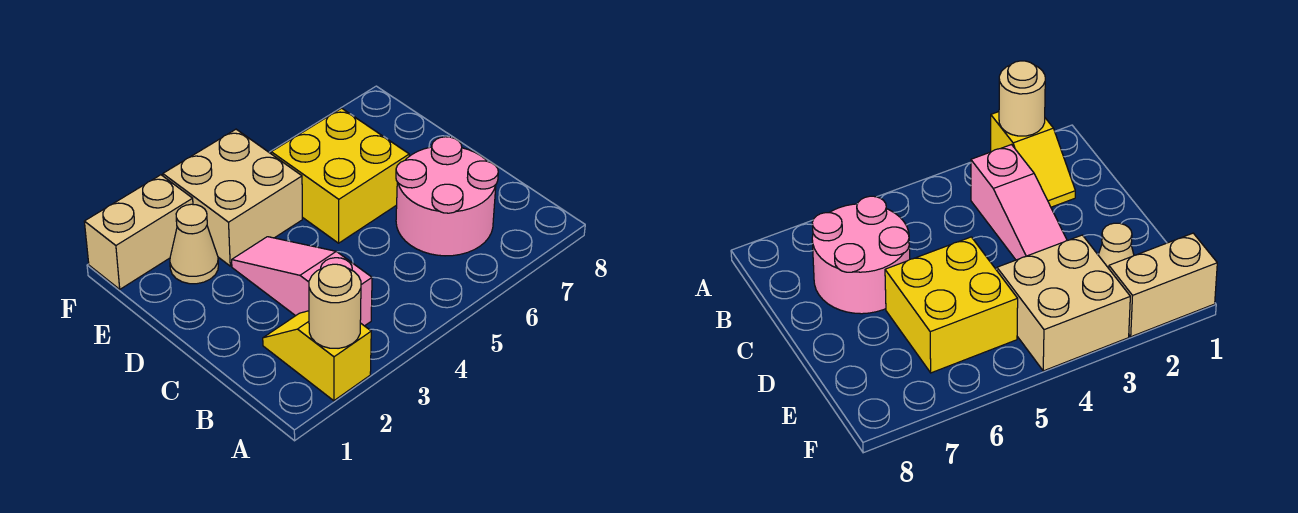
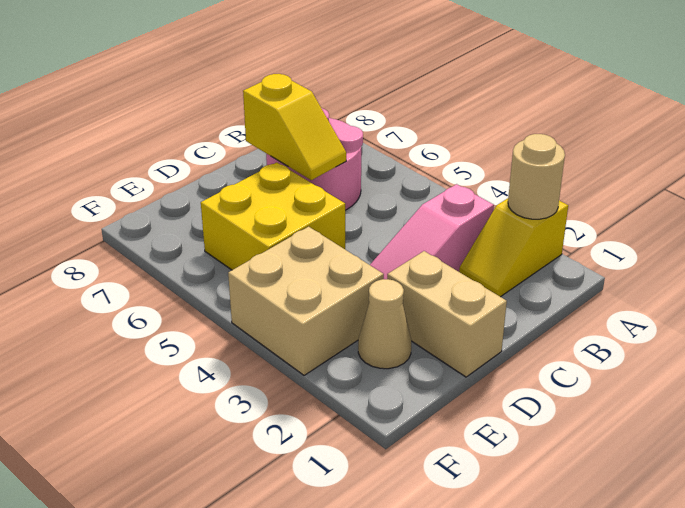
none -> yellow 1x2 slope [243,74,346,180]
tan 1x2 brick [84,175,193,289] -> tan 1x2 brick moved to [387,251,507,377]

